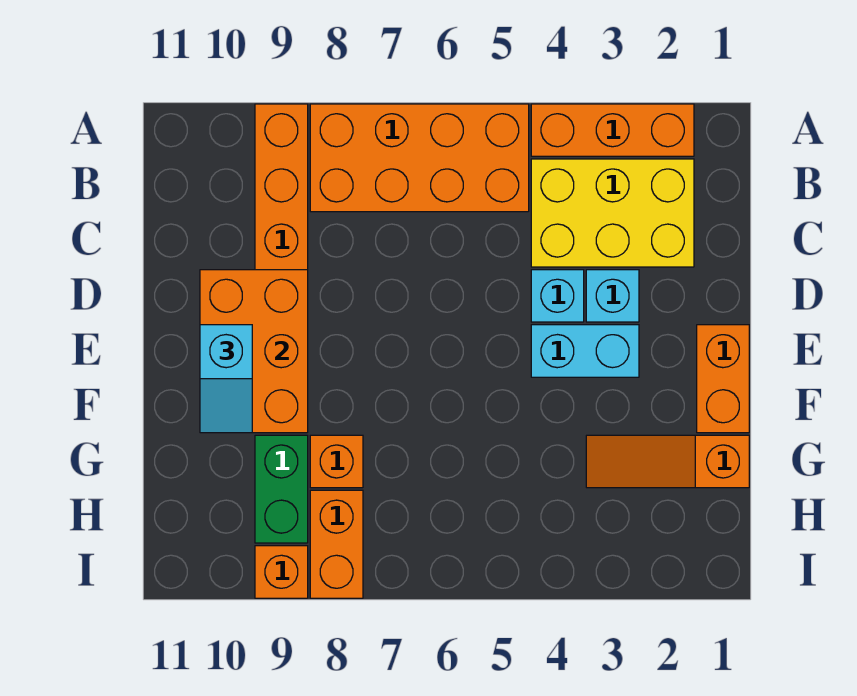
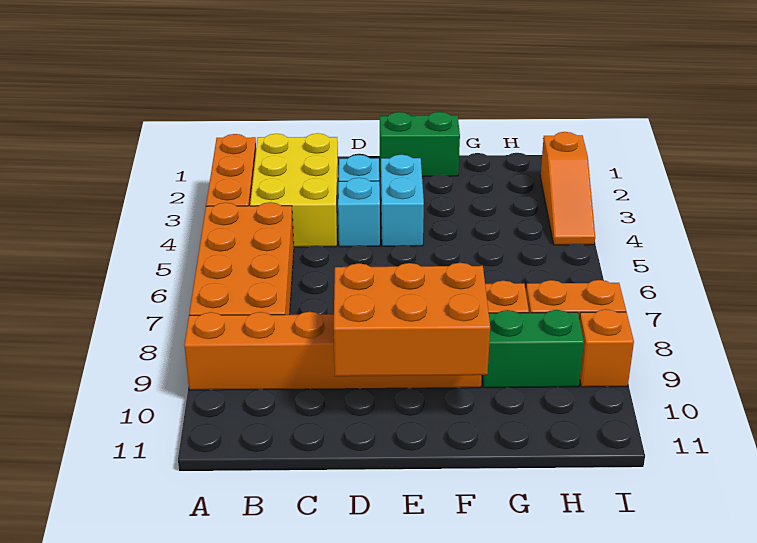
orange 1x2 brick [697,325,749,433] -> green 1x2 brick [380,112,460,176]
cyan 1x2 slope [200,325,252,433] -> none
orange 1x3 slope [586,435,749,488] -> orange 1x3 slope moved to [540,132,595,245]

